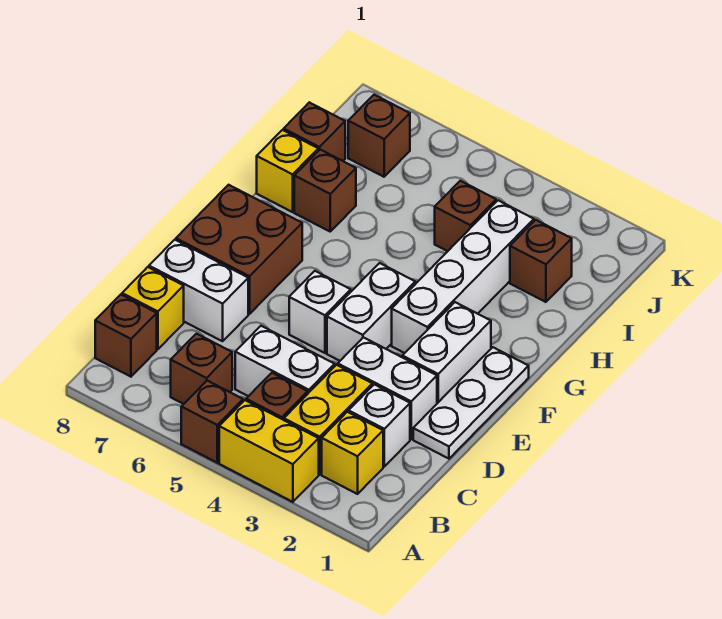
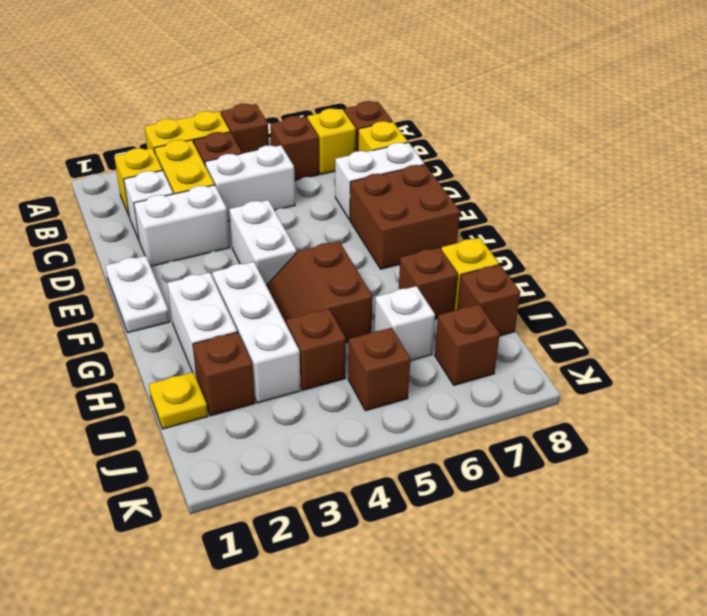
none -> yellow 1x1 brick [307,109,356,174]
white 1x3 plate [413,347,529,459] -> white 1x2 plate [105,256,170,333]
white 1x2 brick [402,302,491,403] -> white 1x2 brick moved to [167,272,237,379]
white 1x1 brick [289,271,351,353] -> white 1x1 brick moved to [374,286,435,361]
white 1x4 brick [392,200,534,353] -> white 1x3 brick [212,262,301,403]
none -> brown 2x2 slope [266,241,373,343]
none -> yellow 1x1 plate [149,372,208,429]
none -> brown 1x1 brick [348,328,410,411]

